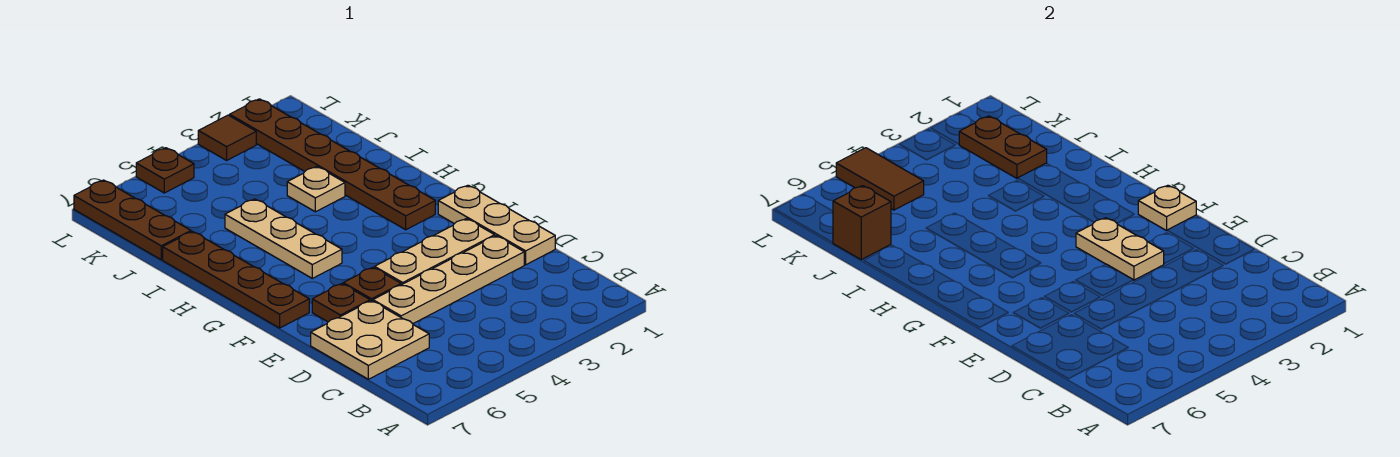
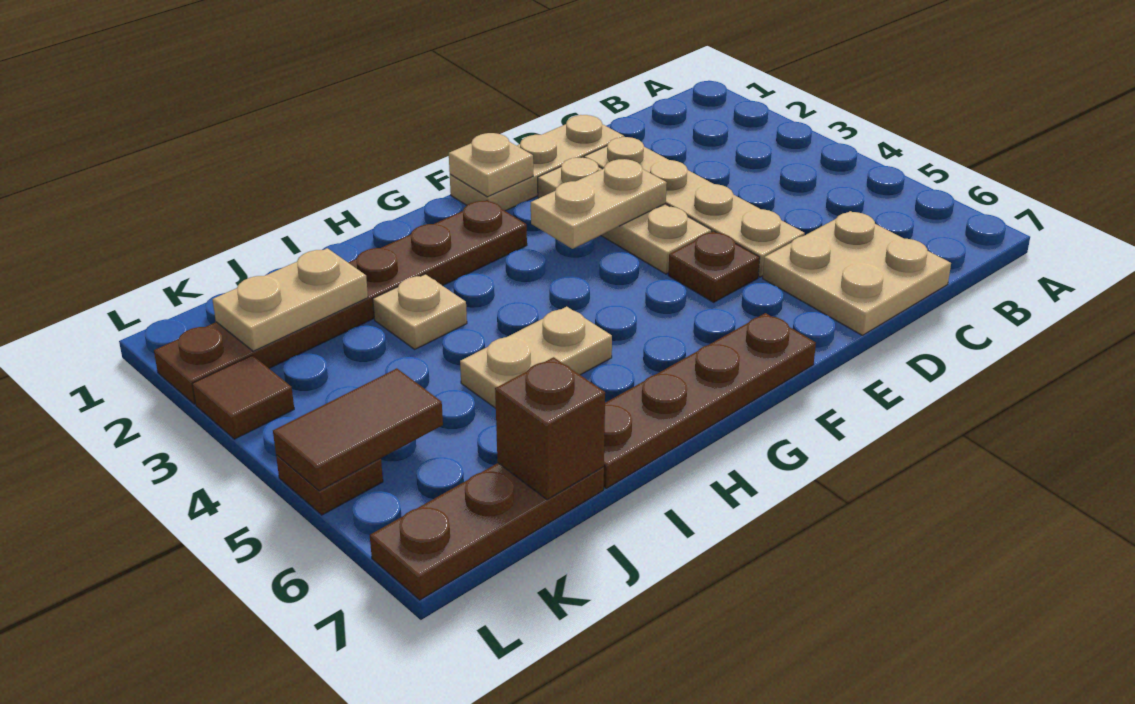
brown 1x1 plate [312,284,370,322] -> none
tan 1x3 plate [225,199,342,278] -> tan 1x2 plate [460,307,612,408]
brown 1x2 plate [959,116,1047,178] -> tan 1x2 plate [212,248,368,351]

